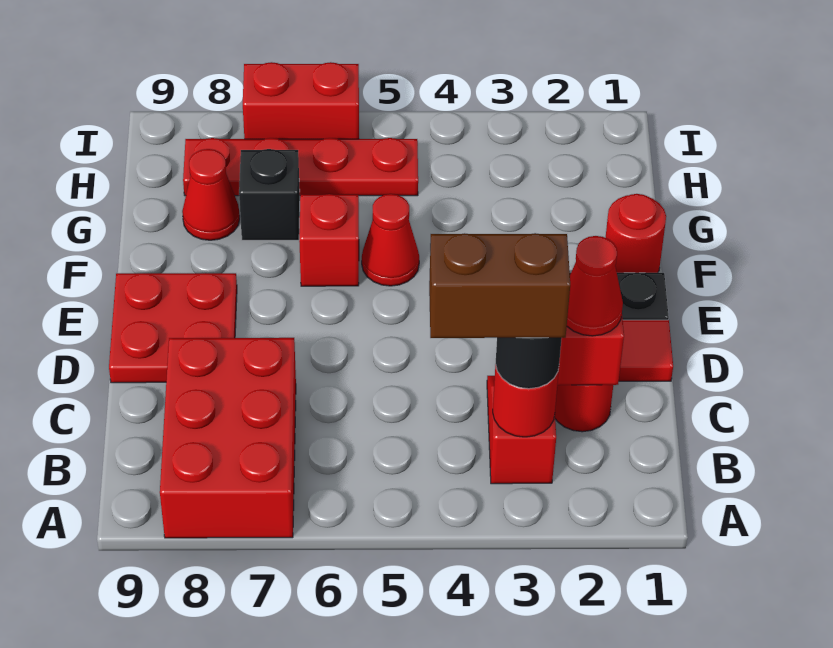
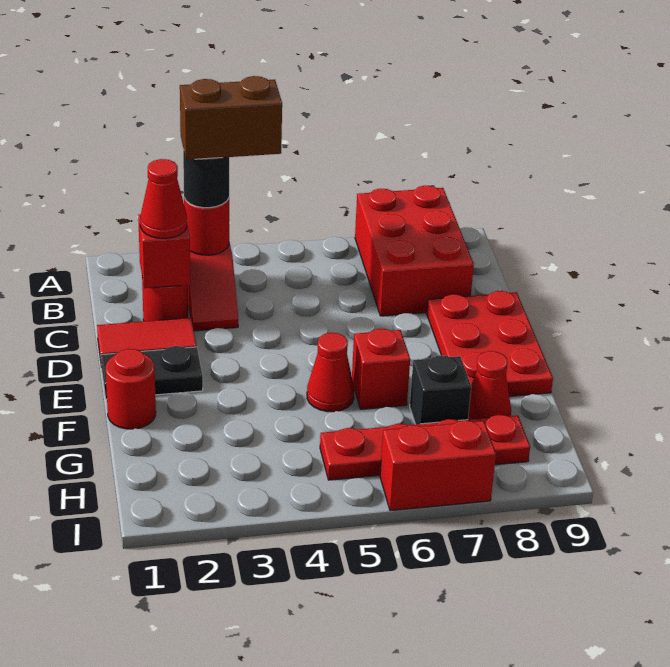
red 2x2 plate [109,273,237,383] -> red 2x3 plate [427,291,553,396]

